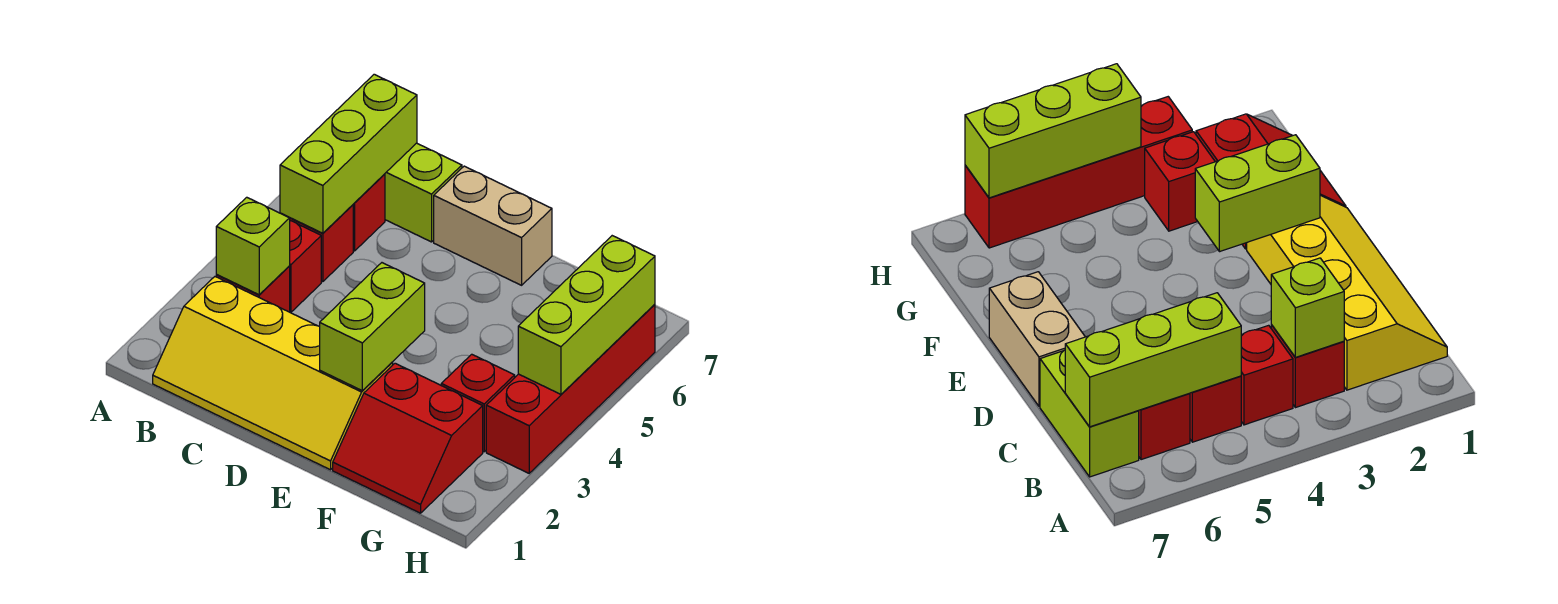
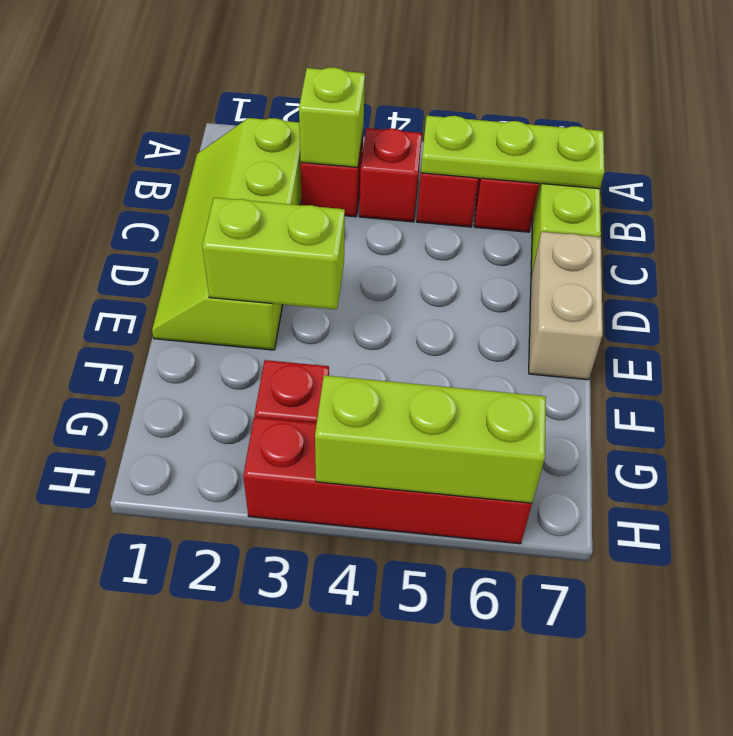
yellow 2x4 slope [153,277,393,470] -> lime 2x4 slope [152,118,302,350]
lime 1x3 brick [280,74,417,233] -> lime 1x3 plate [421,116,605,189]
red 2x2 slope [333,363,483,513] -> none

